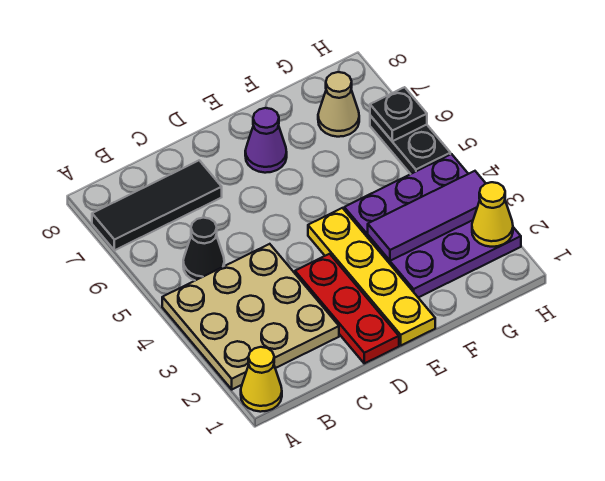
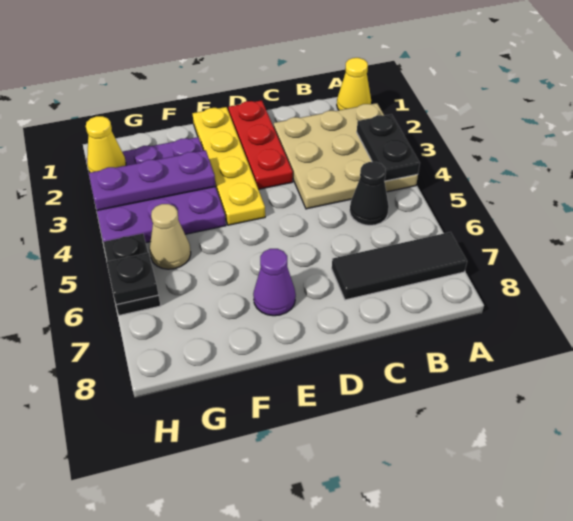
none -> black 1x2 plate [357,114,420,181]
purple 1x3 tile [368,171,486,261] -> purple 1x3 plate [89,150,216,210]
tan 1x1 cone [318,72,359,137] -> tan 1x1 cone moved to [150,204,191,269]

